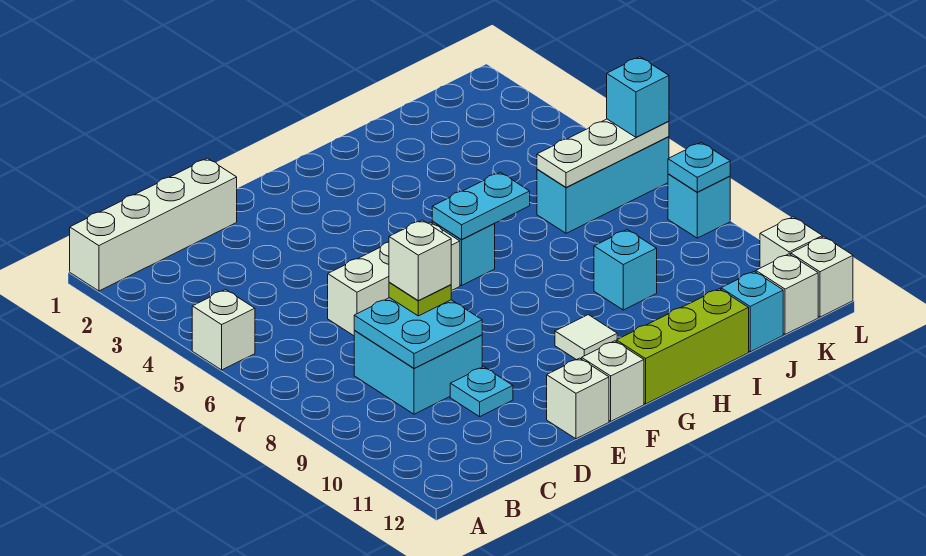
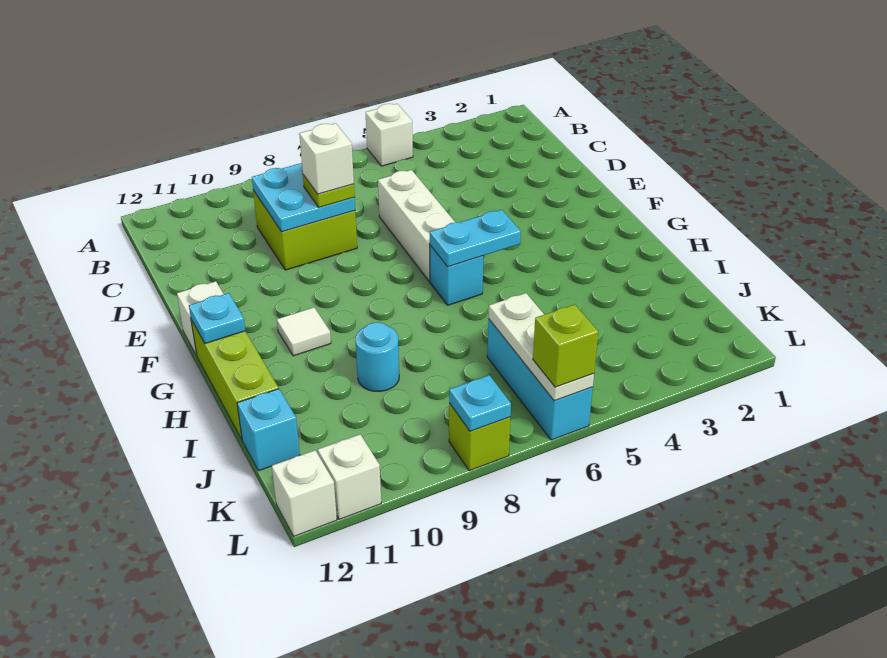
white 1x4 brick [70,158,237,291] -> none
cyan 2x2 brick [354,331,482,414] -> lime 2x2 brick [253,190,357,270]
cyan 1x1 plate [450,367,513,417] -> cyan 1x1 plate moved to [189,293,245,344]
white 1x1 brick [547,358,609,439] -> none
cyan 1x2 plate [432,172,530,240] -> cyan 1x2 plate turned to [430,210,521,267]
cyan 1x1 brick [594,229,657,310] -> cyan 1x1 round brick [356,322,399,391]
white 1x1 brick [756,254,818,334] -> none
cyan 1x1 brick [607,57,669,137] -> lime 1x1 brick [533,304,598,387]
cyan 1x1 brick [668,174,730,238] -> lime 1x1 brick [449,403,510,471]

